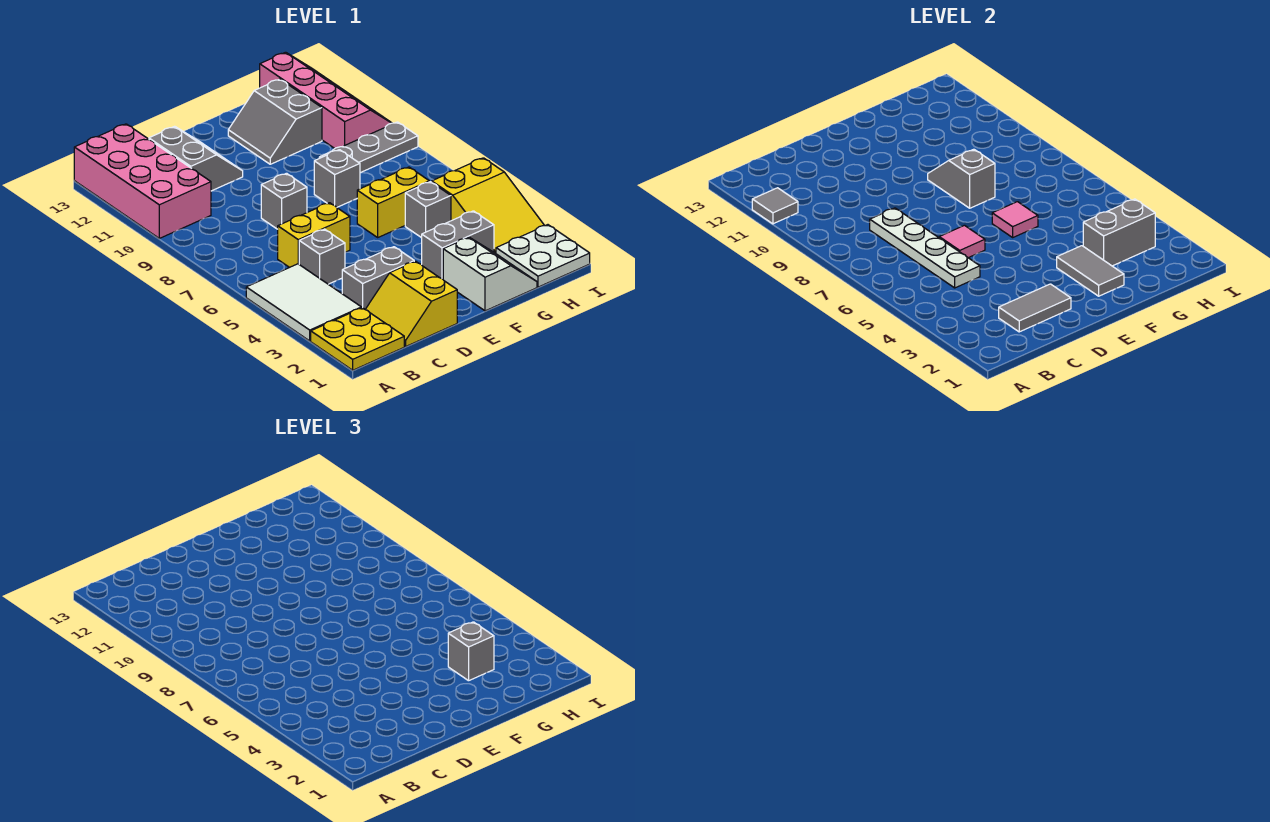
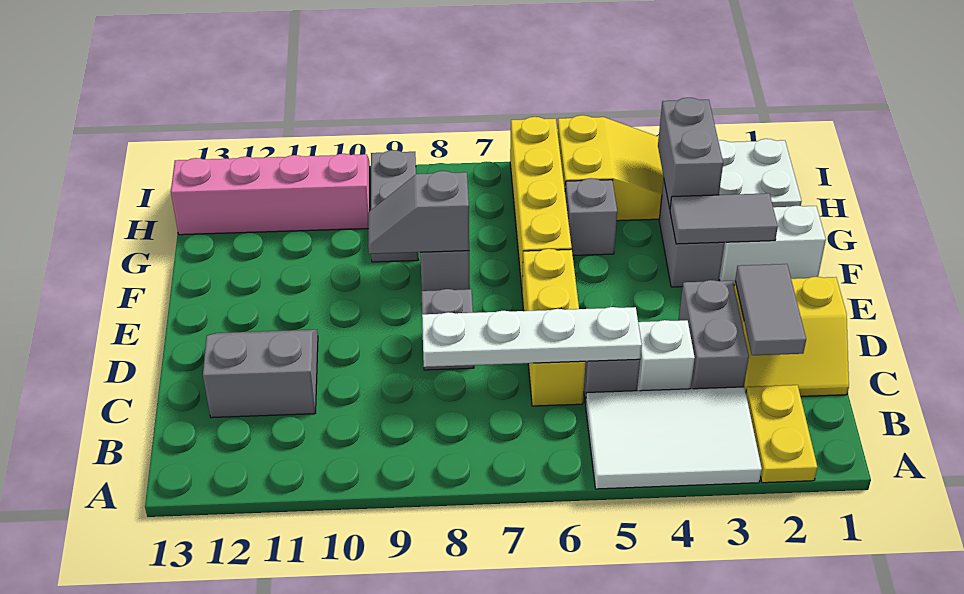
yellow 2x2 plate [311,308,404,370] -> yellow 1x2 plate [746,385,817,483]
pink 2x4 brick [74,124,211,238] -> none
grey 1x1 tile [752,188,798,224] -> none
none -> white 1x1 brick [637,320,695,391]
yellow 1x2 brick [278,203,350,268] -> yellow 1x3 brick [522,249,586,406]
pink 1x1 tile [939,225,985,258] -> none
yellow 1x2 brick [357,167,429,237] -> yellow 1x4 brick [510,117,572,288]
pink 1x1 tile [992,202,1038,237] -> none
grey 2x2 slope [228,79,322,164] -> none
grey 1x1 brick [448,622,494,681] -> none

